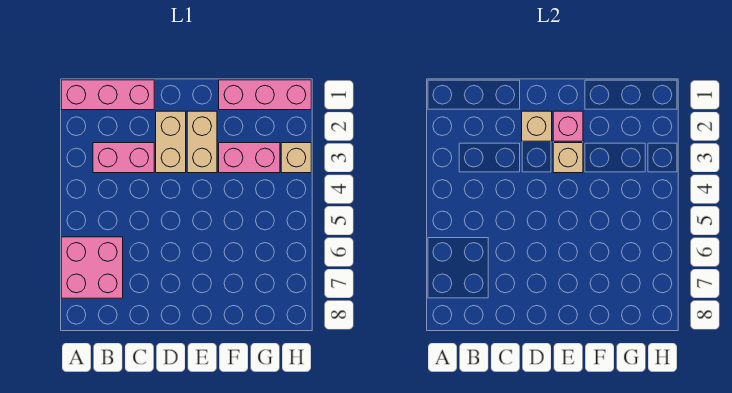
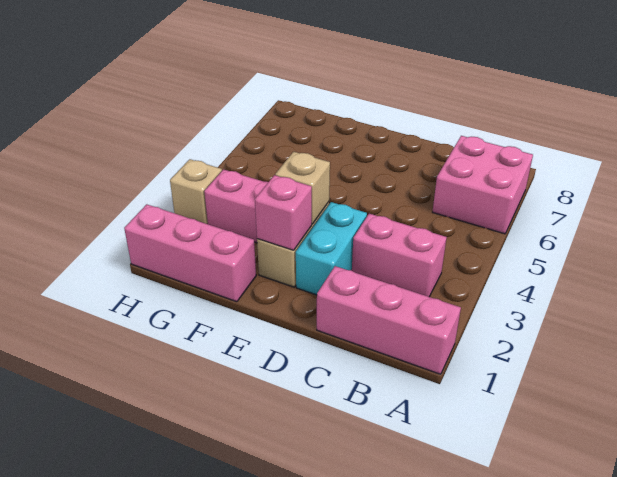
tan 1x2 brick [156,111,186,173] -> cyan 1x2 brick [296,202,367,295]
tan 1x1 brick [522,111,552,141] -> none

